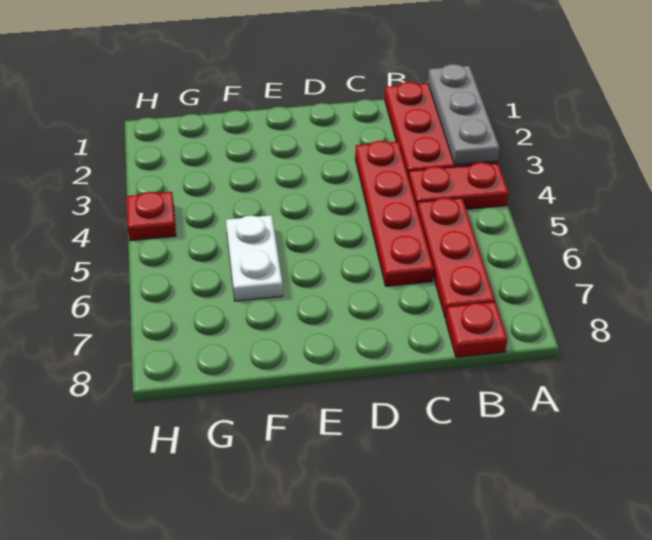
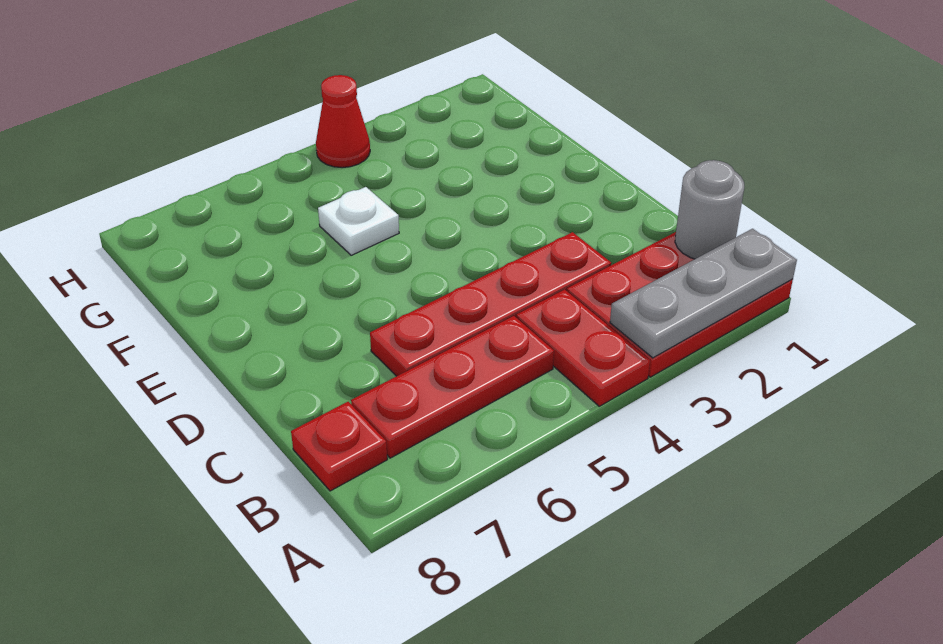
none -> grey 1x1 round brick [675,160,744,259]
white 1x2 plate [226,215,283,301] -> white 1x1 plate [318,187,399,255]
red 1x1 plate [127,192,176,241] -> red 1x1 cone [316,75,370,168]

